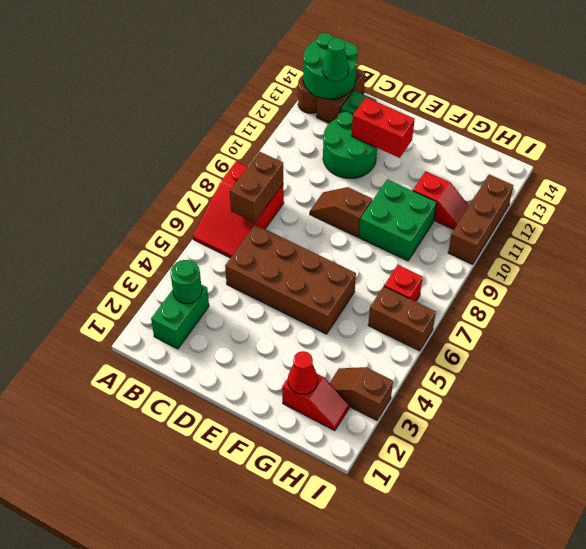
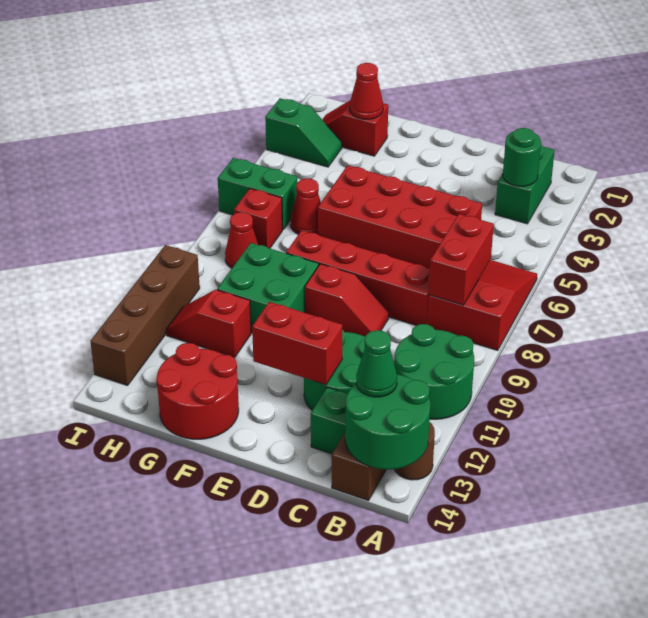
none -> green 2x2 round brick [394,324,474,419]
brown 1x2 brick [230,151,283,222] -> red 1x2 brick [429,214,494,305]
brown 2x4 brick [225,225,356,334] -> red 2x4 brick [318,165,482,268]
none -> red 1x4 brick [286,230,430,325]
brown 1x2 slope [310,187,372,237] -> red 1x2 slope [305,264,389,336]
none -> red 2x2 round brick [156,343,239,439]
none -> red 1x1 cone [291,178,321,234]
brown 1x2 slope [330,367,393,420] -> green 1x2 slope [265,98,342,167]
brown 1x2 brick [368,286,436,351] -> green 1x2 brick [218,158,297,230]
none -> red 1x1 cone [225,212,258,268]
brown 1x3 brick [448,174,513,264] -> brown 1x4 brick [90,245,200,386]

